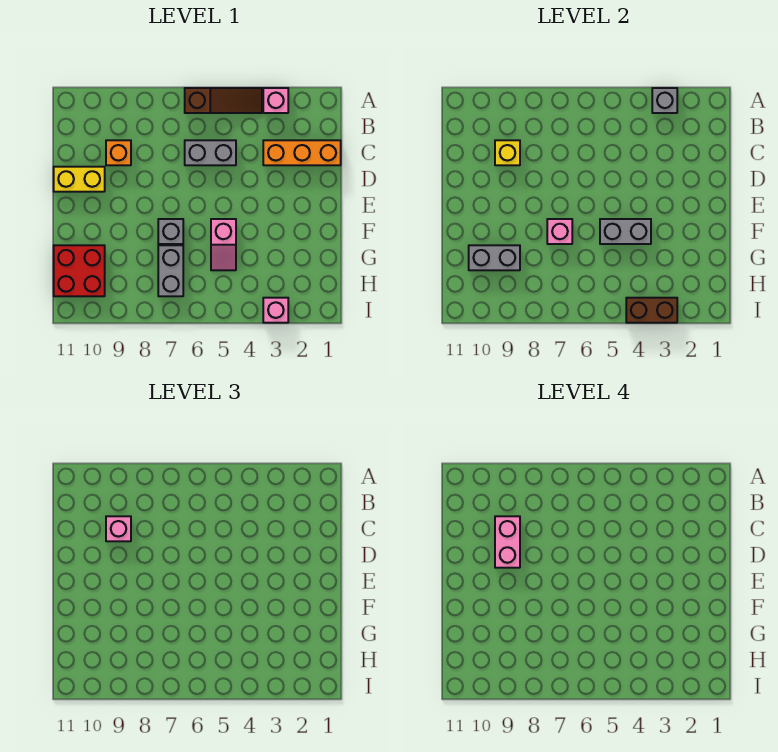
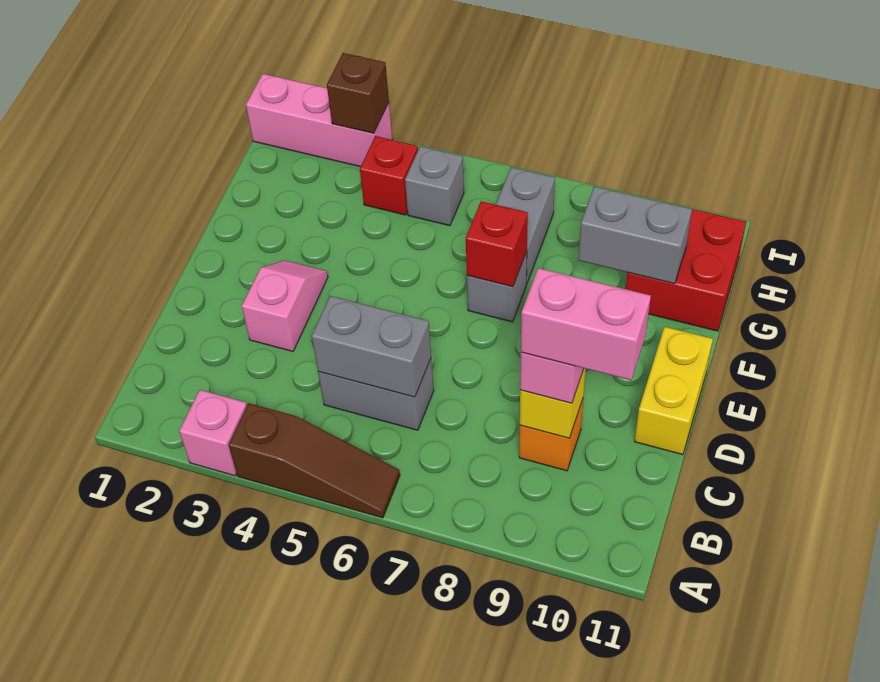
grey 1x1 brick [652,88,677,113] -> grey 1x1 brick moved to [405,146,464,226]
brown 1x3 slope [185,88,262,113] -> brown 1x3 slope turned to [229,403,400,518]
orange 1x3 brick [263,140,341,165] -> none
pink 1x2 brick [495,516,520,568] -> pink 1x2 brick turned to [521,268,651,380]
yellow 1x2 brick [54,167,105,192] -> yellow 1x2 brick turned to [634,327,713,455]
grey 1x2 brick [600,219,651,244] -> grey 1x2 brick moved to [312,296,431,397]
pink 1x2 slope [211,219,236,270] -> pink 1x2 slope moved to [242,260,328,351]
pink 1x1 brick [547,219,572,244] -> red 1x1 brick [466,201,528,287]
none -> red 1x1 brick [360,136,418,215]
pink 1x1 brick [263,298,288,323] -> pink 1x3 brick [246,74,392,167]
brown 1x2 brick [626,298,677,323] -> brown 1x1 brick [327,53,389,133]

